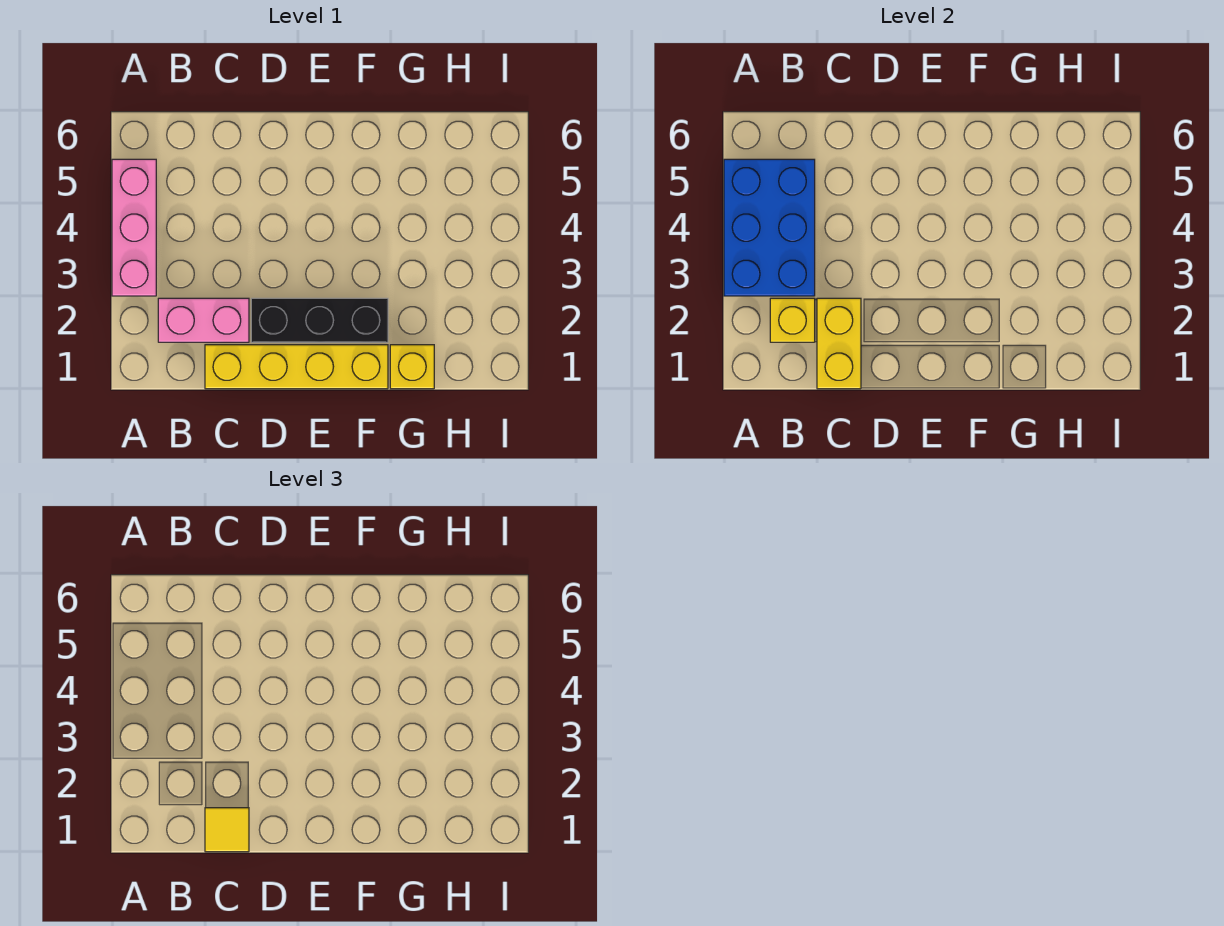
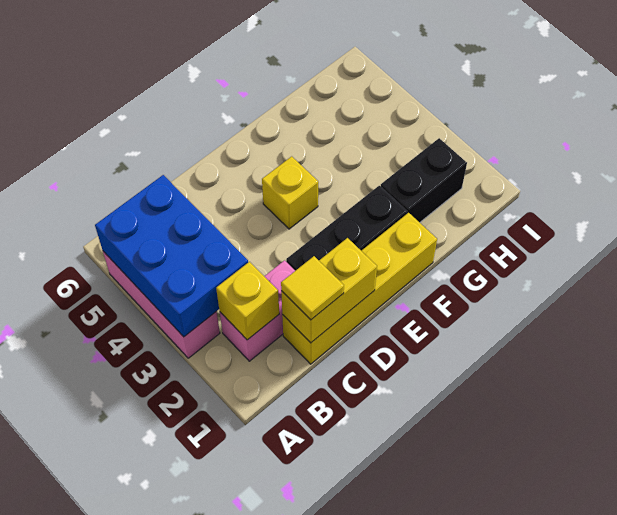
yellow 1x2 brick [817,298,861,389] -> yellow 1x2 brick turned to [281,238,377,343]
yellow 1x1 brick [390,345,434,389] -> yellow 1x1 brick moved to [262,156,318,229]
none -> black 1x2 brick [381,138,467,222]

